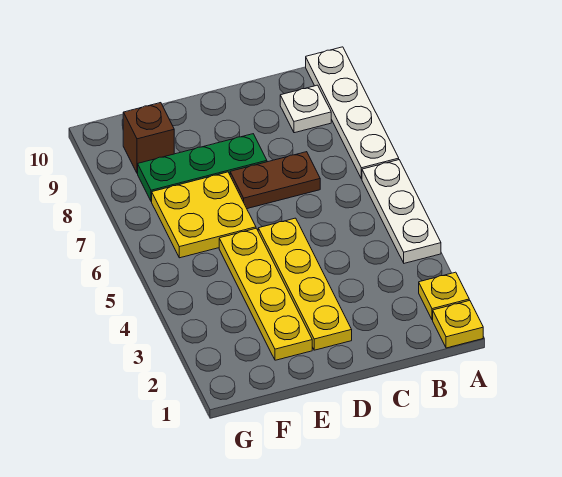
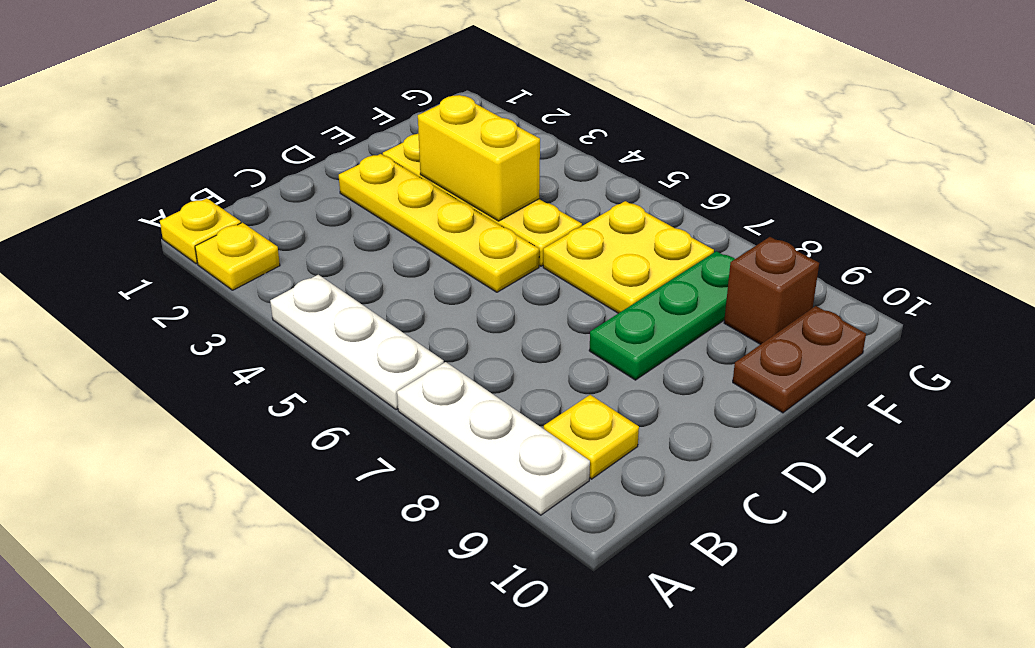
white 1x4 plate [306,47,399,179] -> white 1x3 plate [397,362,590,515]
white 1x1 plate [280,85,331,133] -> yellow 1x1 plate [544,395,639,479]
brown 1x2 plate [230,152,320,209] -> brown 1x2 plate moved to [733,306,866,413]
none -> yellow 1x2 brick [418,95,540,221]

